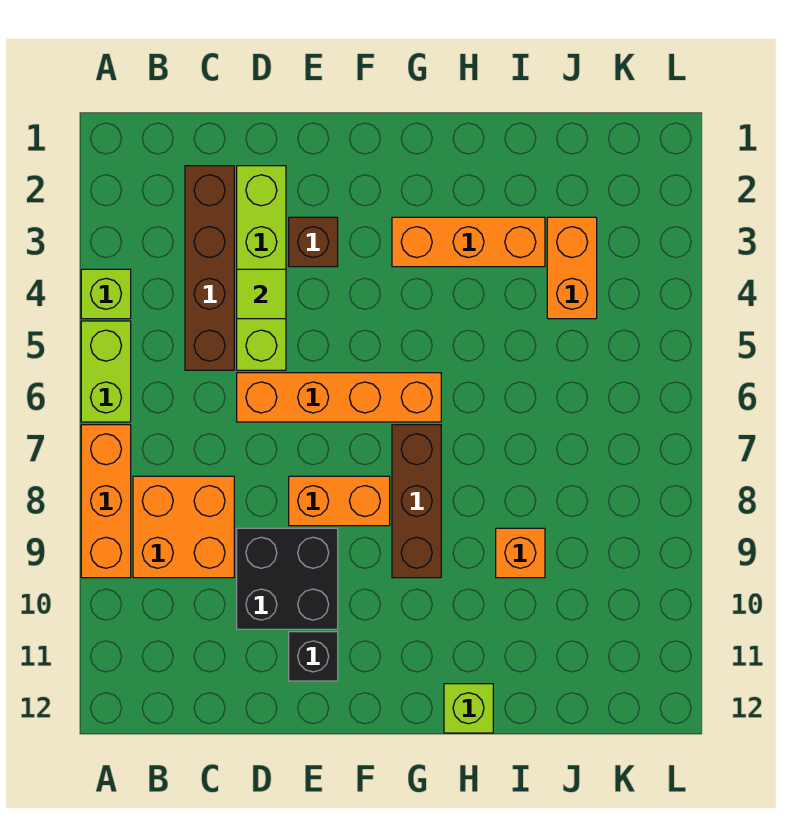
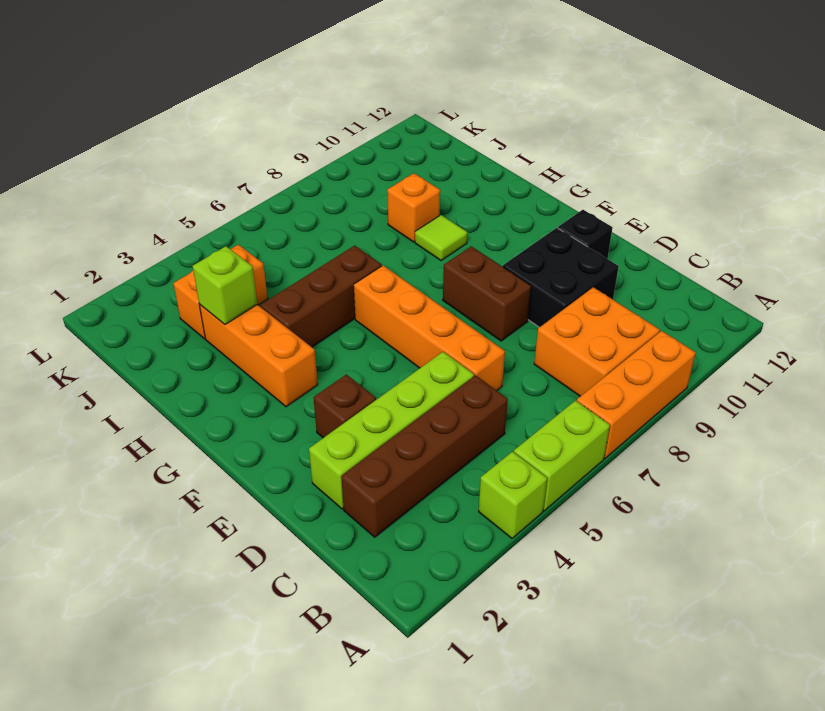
lime 1x1 tile [237,269,286,319] -> lime 1x1 tile moved to [415,215,468,261]
orange 1x2 brick [289,476,390,526] -> brown 1x2 brick [443,246,531,341]
brown 1x3 brick [392,425,441,578] -> brown 1x3 brick moved to [261,245,382,347]
lime 1x1 brick [444,684,493,733] -> lime 1x1 brick moved to [193,246,257,324]

